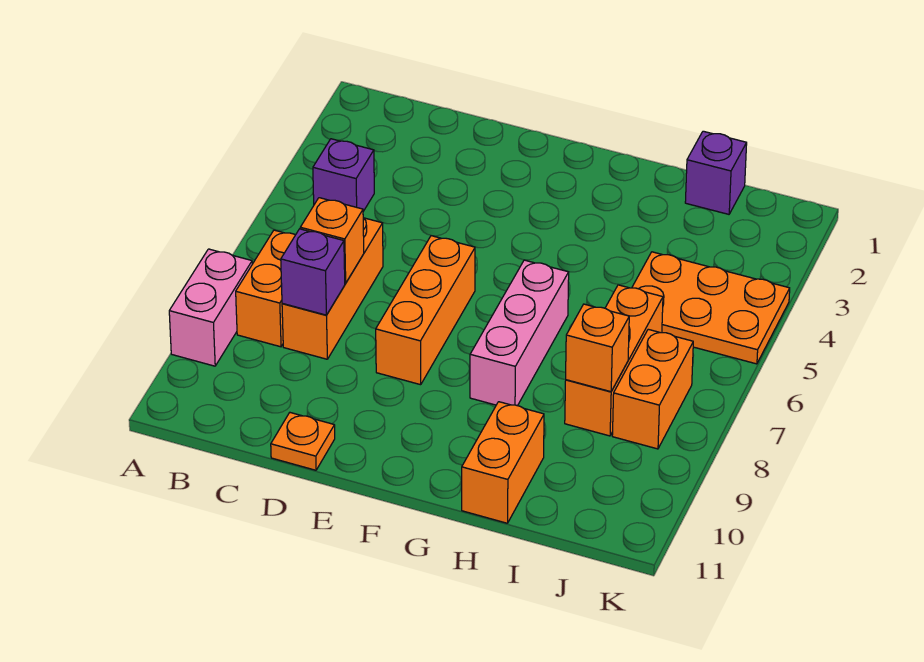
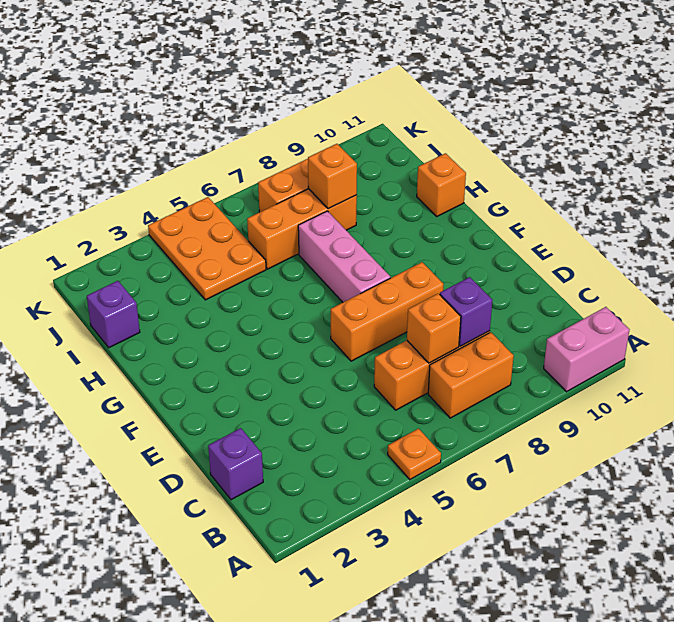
pink 1x2 brick [169,249,252,366] -> pink 1x2 brick moved to [544,307,629,392]
purple 1x1 brick [313,139,374,211] -> purple 1x1 brick moved to [208,428,263,500]
orange 1x1 plate [271,413,335,470] -> orange 1x1 plate moved to [388,429,441,479]
pink 1x3 brick [470,260,569,406] -> pink 1x3 brick turned to [298,211,390,302]
orange 1x2 brick [462,402,544,523] -> orange 1x1 brick [417,153,466,216]

